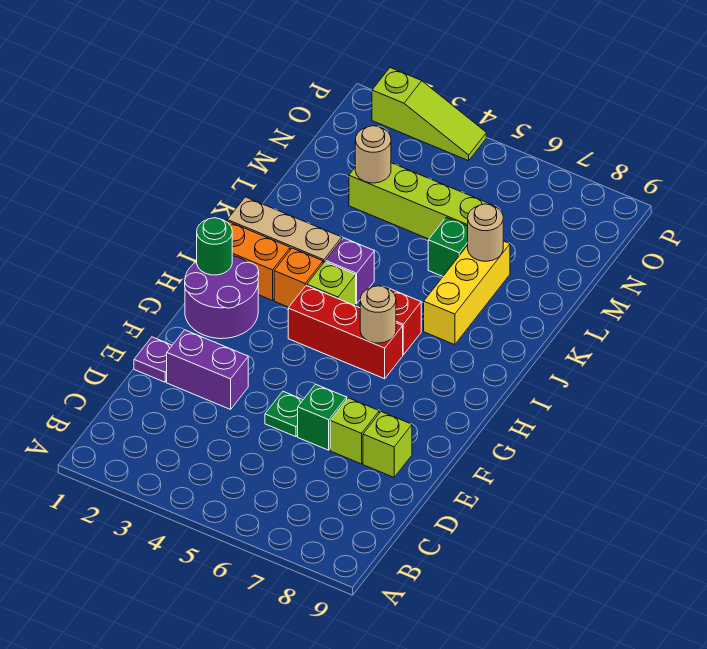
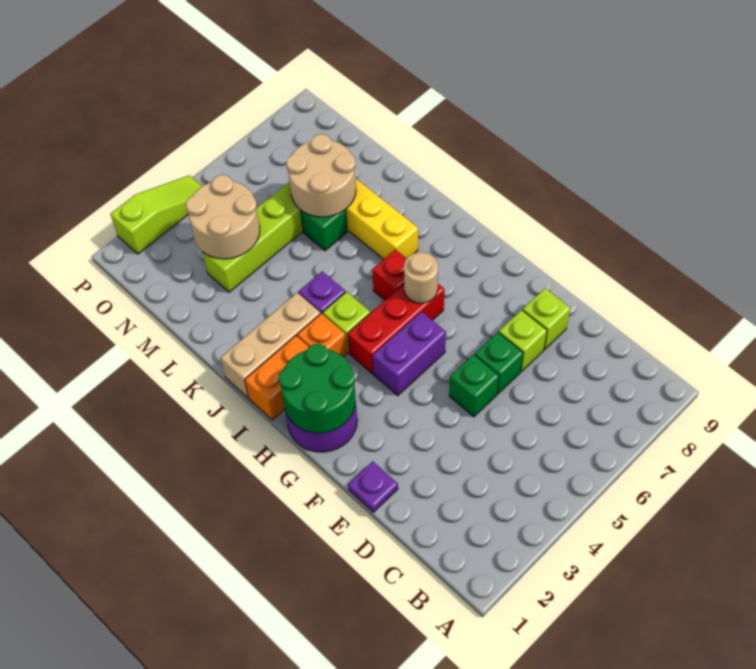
purple 1x2 brick [167,330,248,409] -> purple 1x2 brick moved to [373,312,446,396]
green 1x1 plate [265,392,303,437] -> green 1x1 brick [449,355,499,417]
green 1x1 round brick [197,218,232,275] -> green 2x2 round brick [279,344,356,433]
tan 1x1 round brick [468,204,503,261] -> tan 2x2 round brick [286,134,356,217]
tan 1x1 round brick [355,126,391,183] -> tan 2x2 round brick [186,175,260,259]

